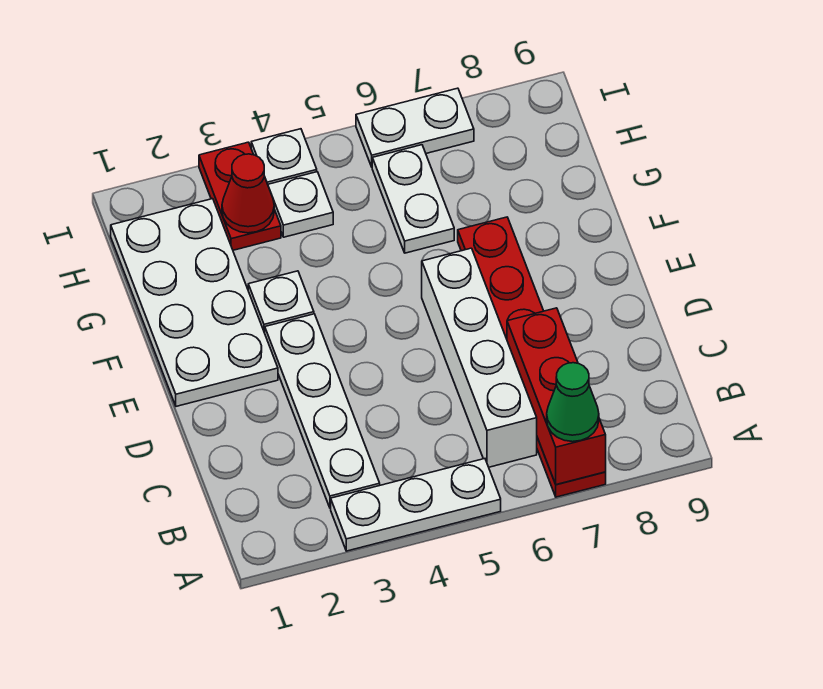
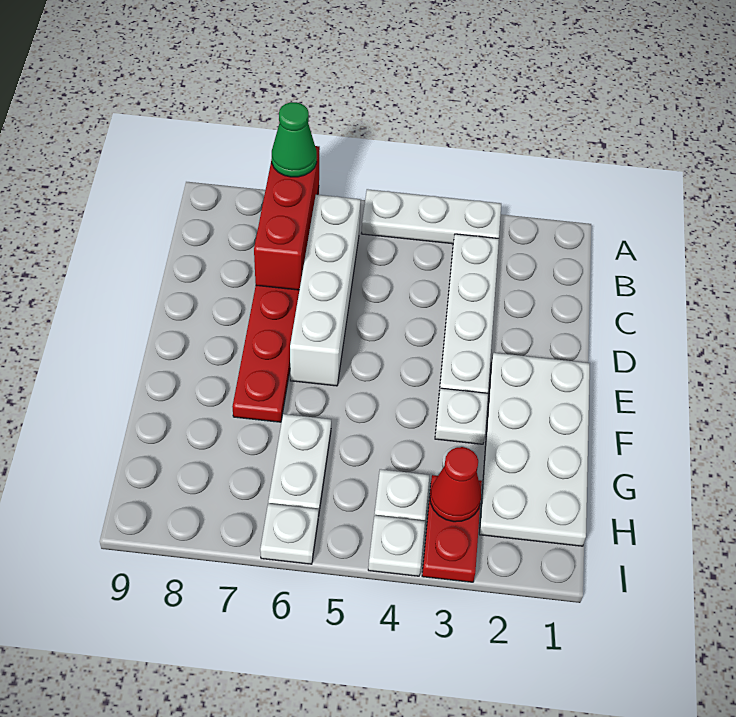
white 1x2 plate [356,88,474,167] -> white 1x1 plate [260,504,318,564]

